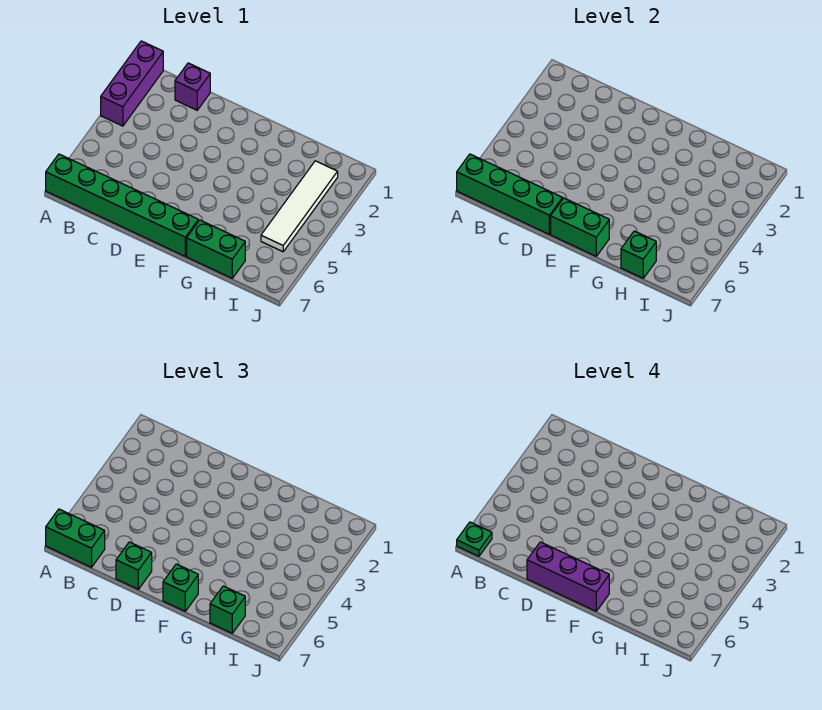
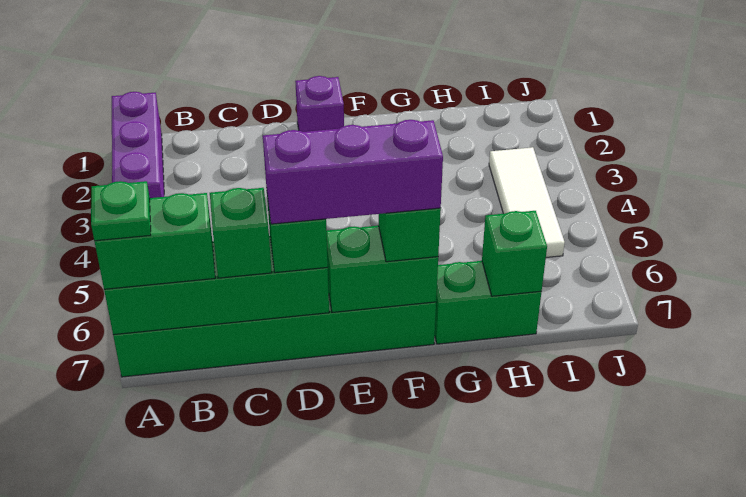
purple 1x1 brick [175,63,210,110] -> purple 1x1 brick moved to [295,76,344,132]
green 1x1 brick [210,586,245,633] -> green 1x1 brick moved to [210,188,272,278]
white 1x4 tile [261,161,338,252] -> white 1x3 tile [489,147,565,257]

